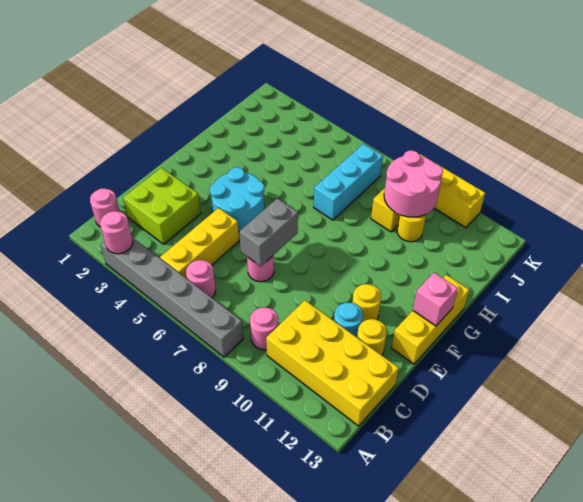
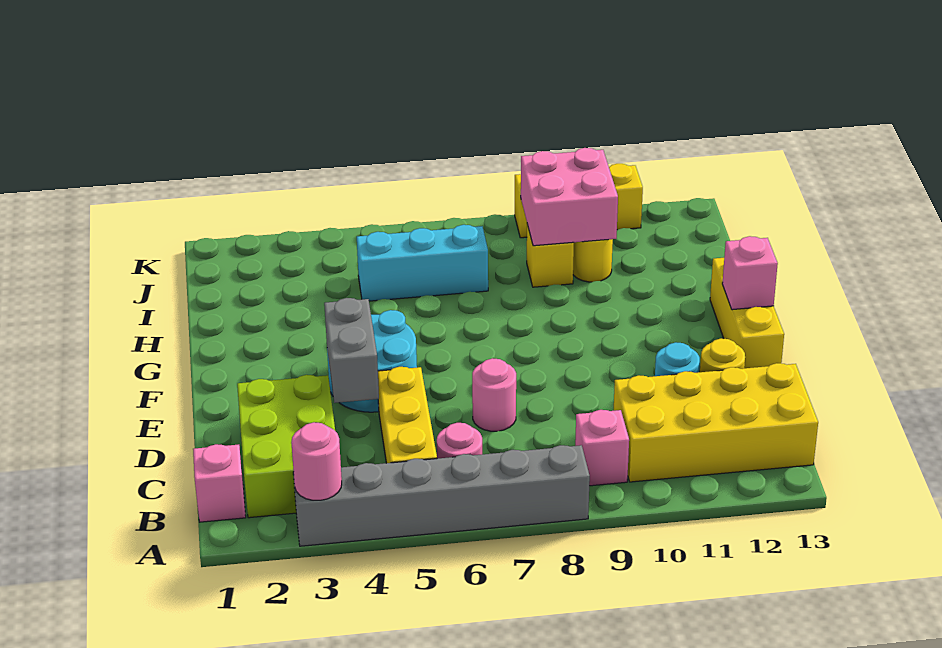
pink 1x1 round brick [90,189,119,227] -> pink 1x1 brick [193,444,246,522]
pink 1x1 round brick [250,307,278,350] -> pink 1x1 brick [575,410,629,486]
lime 2x2 brick [123,168,201,244] -> lime 2x3 brick [237,375,335,518]
grey 1x2 brick [239,198,298,266] -> grey 1x2 brick moved to [324,298,379,403]
yellow 1x1 round brick [352,284,381,322] -> none
cyan 1x3 brick [314,144,383,220] -> cyan 1x3 brick turned to [357,225,488,301]
pink 2x2 round brick [384,151,443,217] -> pink 2x2 brick [520,148,618,246]

